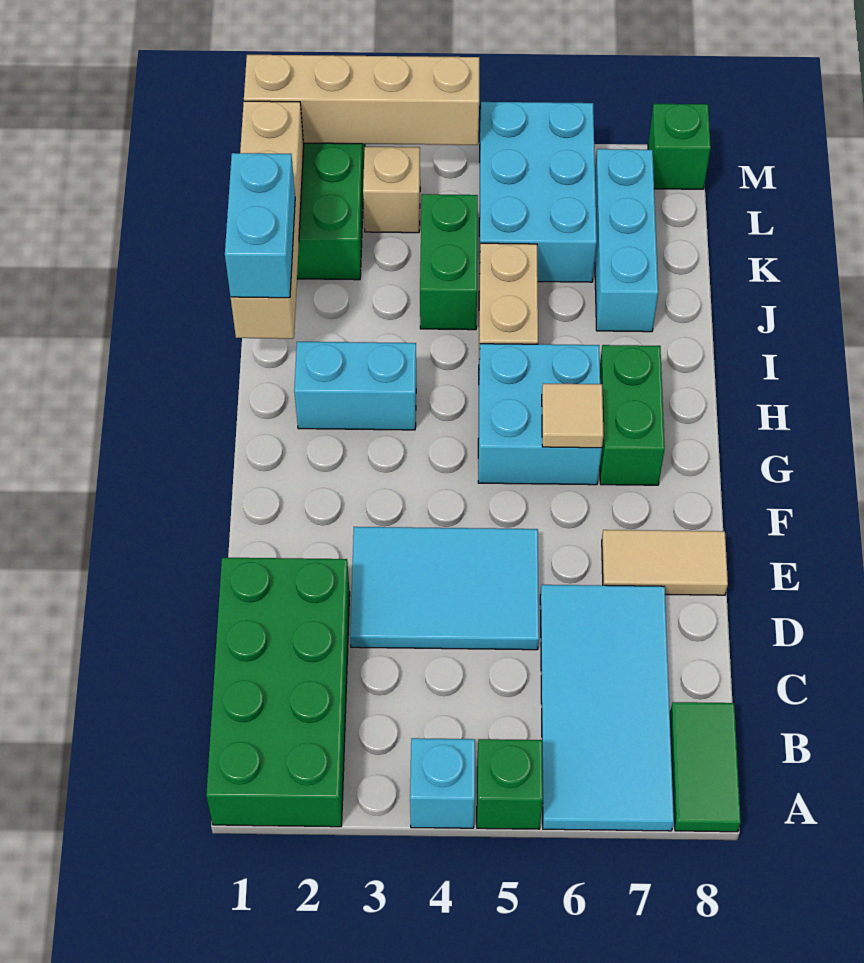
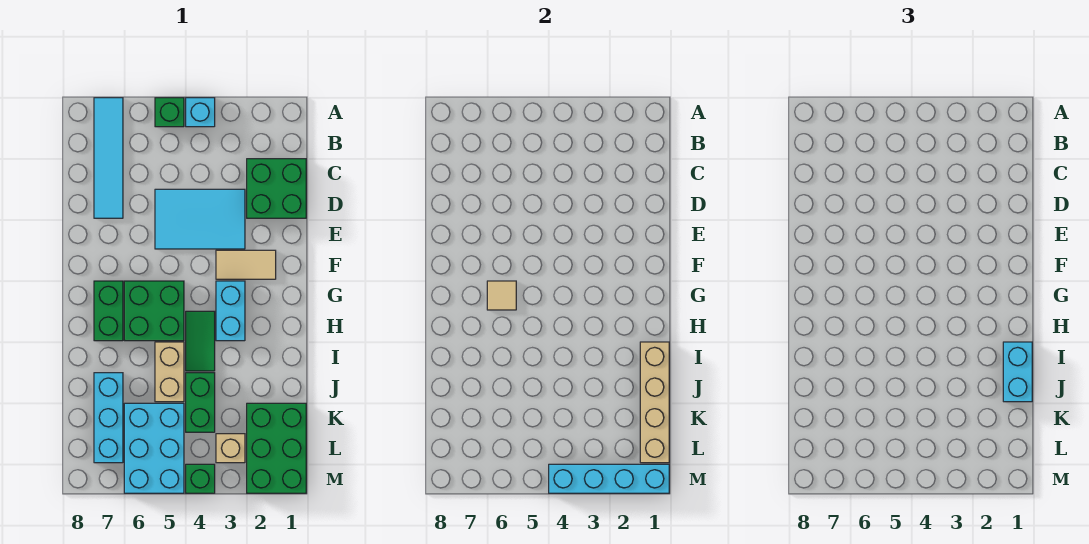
green 2x4 brick [206,558,350,827] -> green 2x2 brick [247,159,306,218]
cyan 2x4 tile [540,585,674,831] -> cyan 1x4 tile [94,98,123,218]
green 1x2 tile [670,702,741,832] -> green 1x2 tile moved to [186,311,215,371]
tan 1x2 tile [602,530,728,595] -> tan 1x2 tile moved to [216,250,276,279]
cyan 2x2 brick [478,344,602,485] -> green 2x2 brick [124,281,184,341]
cyan 1x2 brick [294,342,416,430] -> cyan 1x2 brick turned to [216,281,245,341]
tan 1x4 brick [244,55,479,145] -> cyan 1x4 brick [549,464,669,493]
green 1x1 brick [648,104,711,189] -> green 1x1 brick moved to [186,464,215,493]

